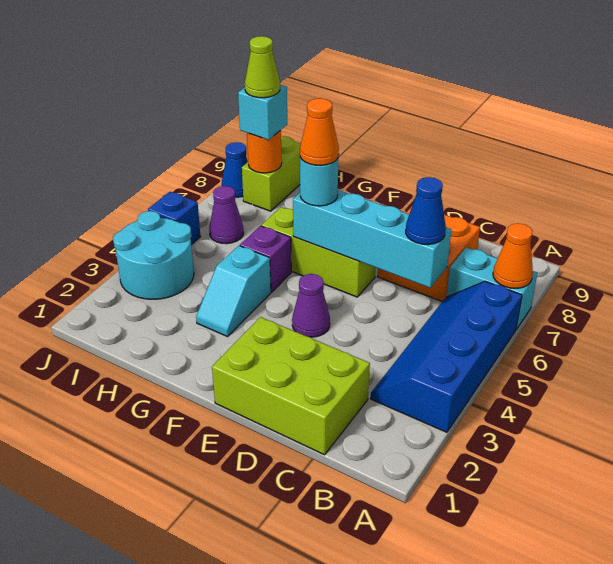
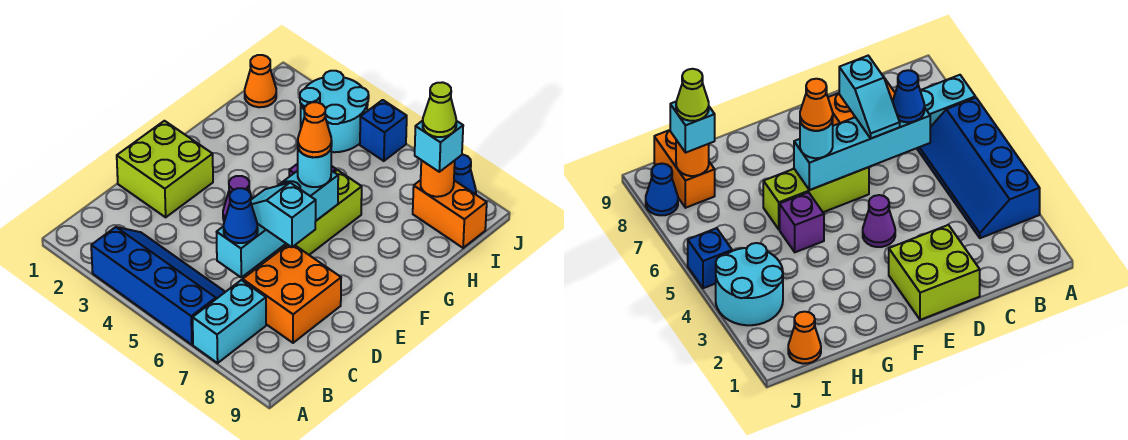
orange 1x1 cone [493,223,533,288] -> orange 1x1 cone moved to [245,55,276,107]
lime 2x3 brick [212,317,370,455] -> lime 2x2 brick [117,121,213,217]
cyan 1x2 slope [196,246,271,337] -> cyan 1x2 slope moved to [251,183,316,247]
purple 1x1 cone [209,186,244,244] -> none
lime 1x2 brick [242,137,301,211] -> orange 1x2 brick [413,180,487,248]

